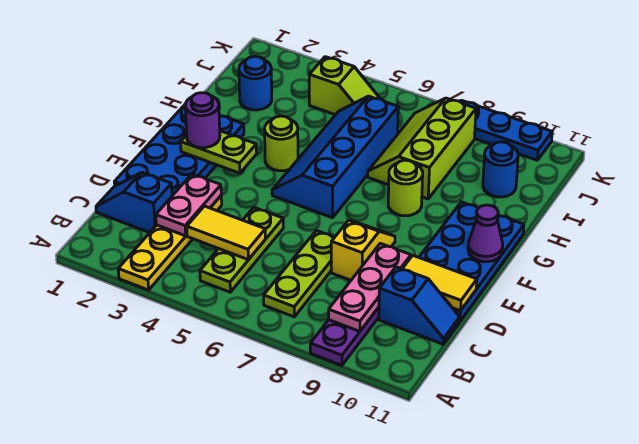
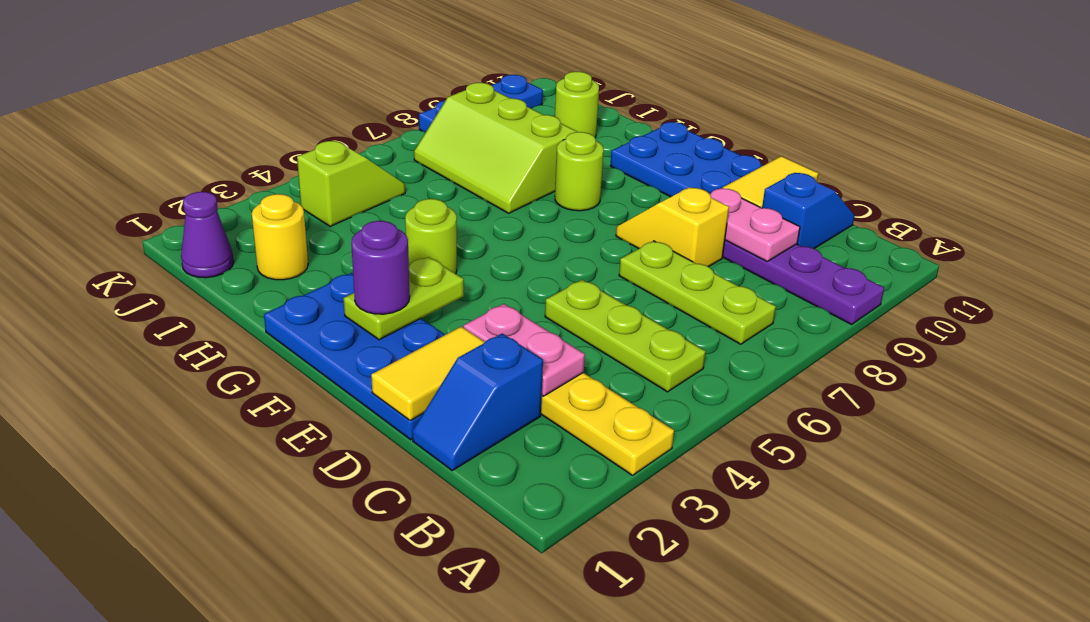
pink 1x3 plate [329,243,411,331] -> pink 1x2 plate [710,188,800,261]
yellow 1x2 tile [187,206,266,260] -> yellow 1x2 tile moved to [371,327,484,420]
blue 2x4 slope [272,96,398,218] -> none
purple 1x1 cone [468,205,503,262] -> purple 1x1 cone moved to [181,192,234,278]
blue 1x1 round brick [239,56,272,110] -> yellow 1x1 round brick [252,194,308,280]
blue 1x1 round brick [483,142,518,197] -> lime 1x1 round brick [555,72,599,138]

